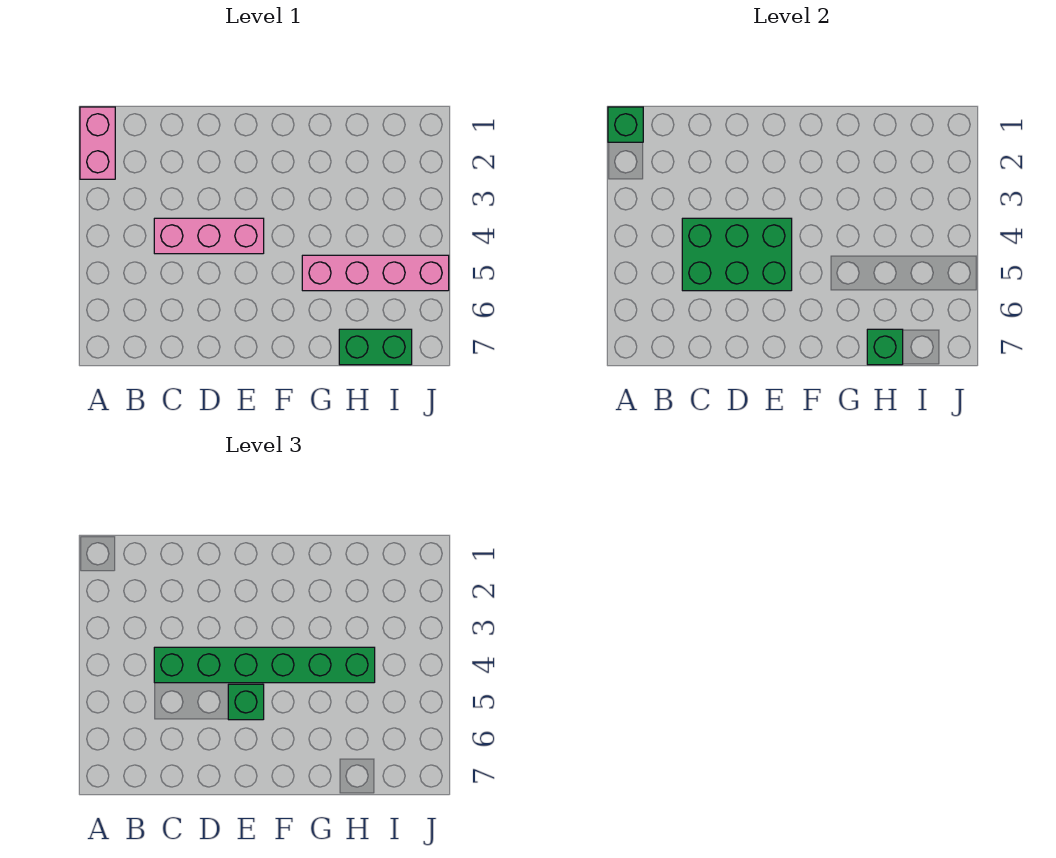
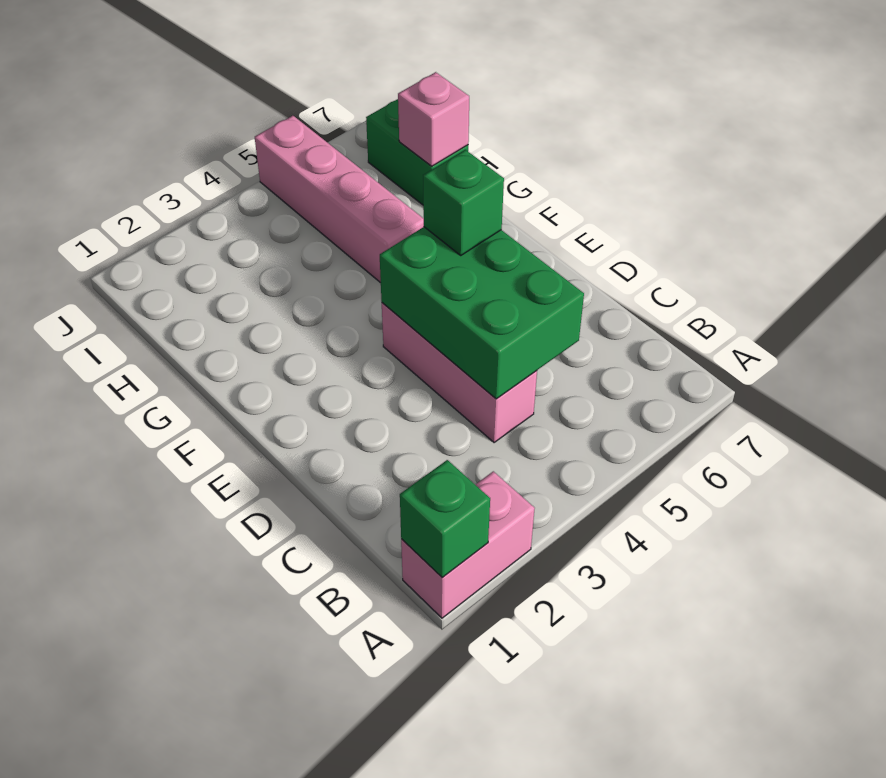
green 1x6 brick [154,647,375,683] -> none
green 1x1 brick [867,329,903,365] -> pink 1x1 brick [398,72,469,166]

